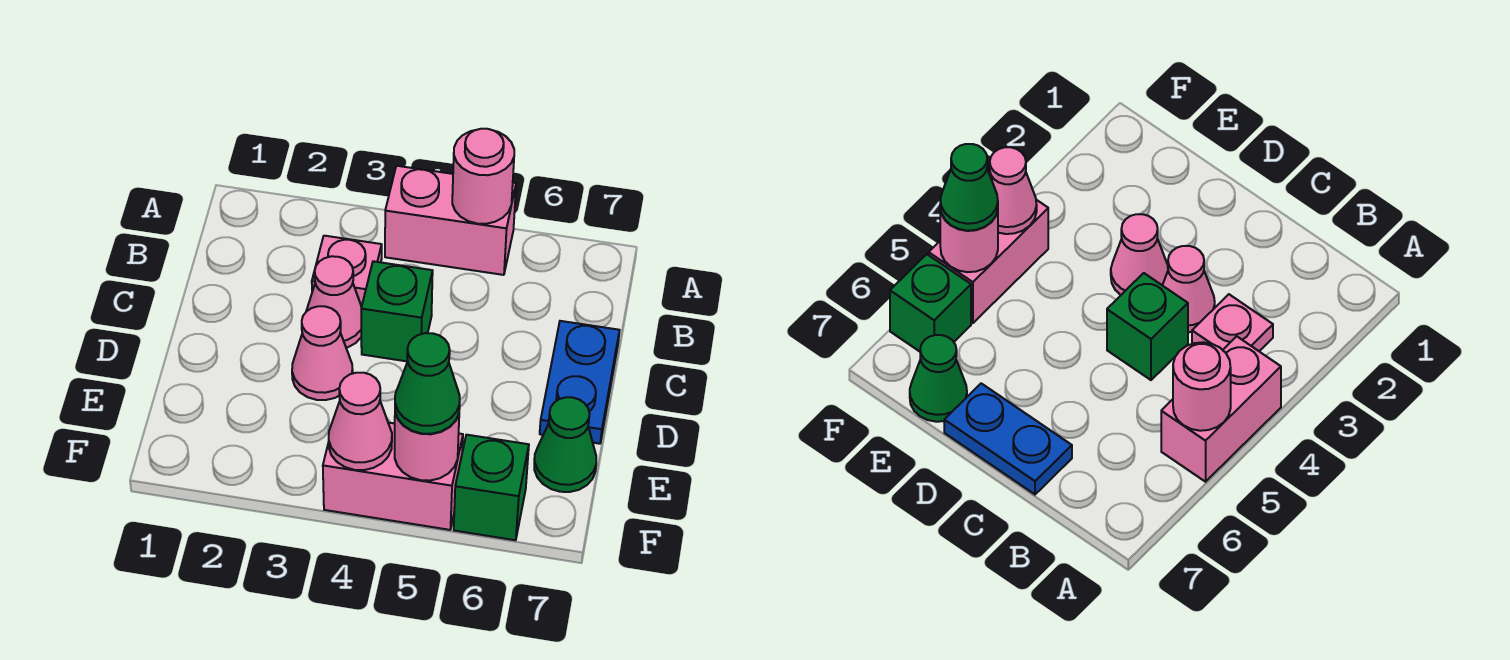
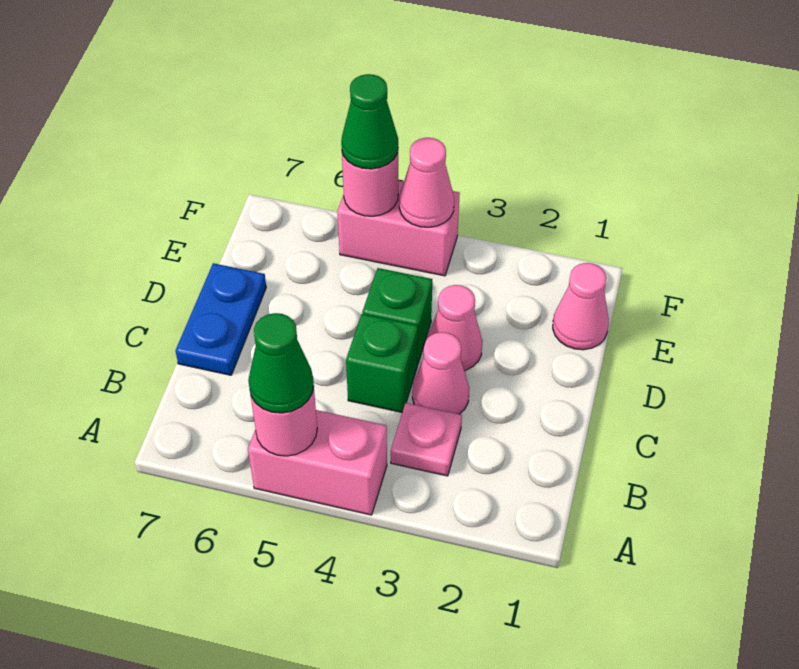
none -> pink 1x1 cone [553,263,609,350]
green 1x1 cone [534,397,596,492] -> green 1x1 cone moved to [248,313,314,413]
green 1x1 brick [454,435,529,540] -> green 1x1 brick moved to [362,268,432,365]

